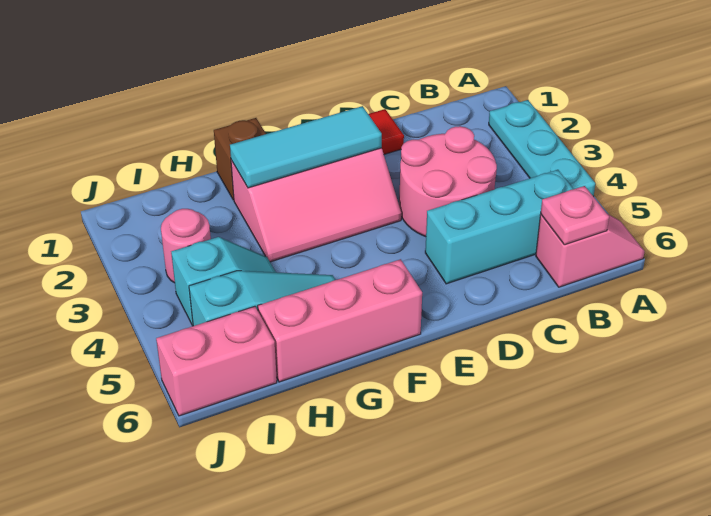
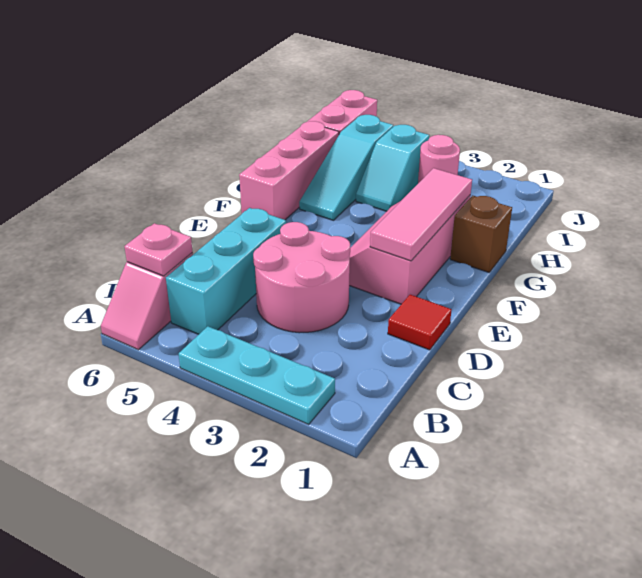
cyan 1x3 tile [230,106,382,188] -> pink 1x3 tile [370,168,472,261]

